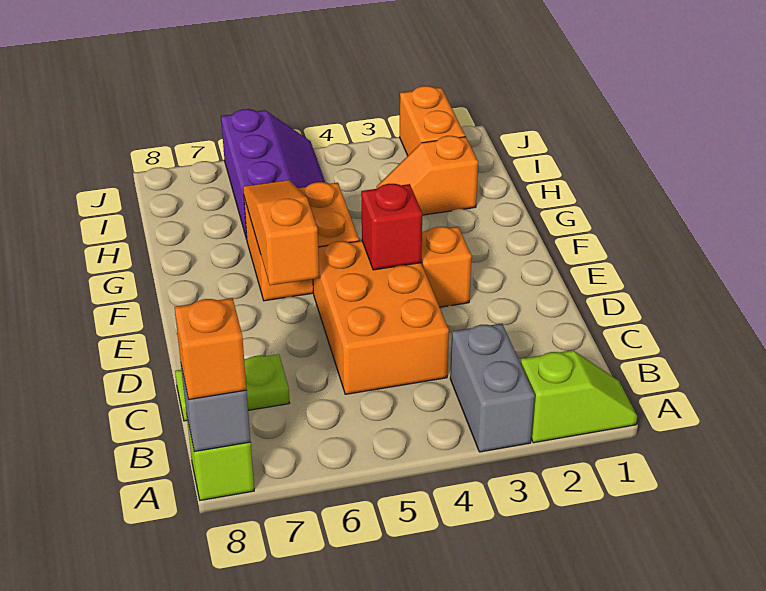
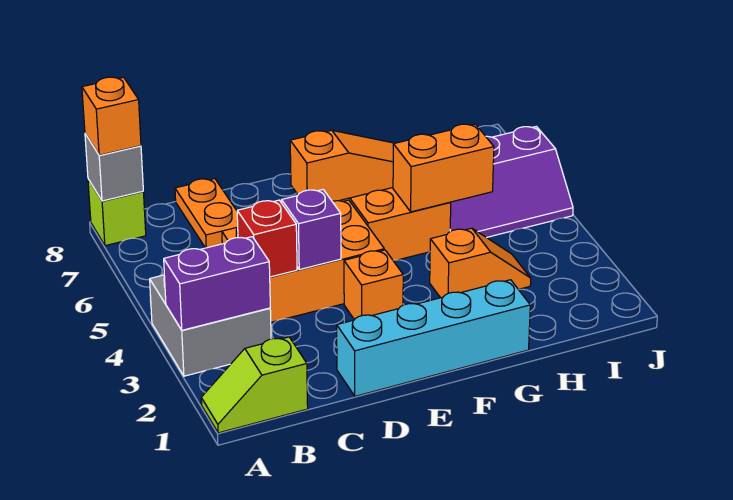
lime 1x2 slope [521,350,637,443] -> lime 1x2 slope turned to [201,337,308,433]
grey 1x2 brick [450,324,535,452] -> grey 2x2 brick [150,275,271,376]
none -> purple 1x2 brick [164,237,270,330]
lime 1x2 plate [175,354,289,421] -> orange 1x2 plate [175,179,238,248]
none -> cyan 1x4 brick [337,280,530,396]
none -> purple 1x1 brick [282,190,341,270]
red 1x1 brick [361,184,422,270] -> red 1x1 brick moved to [237,200,297,277]
orange 1x2 slope [377,136,478,215] -> orange 1x2 slope turned to [430,228,531,298]
orange 1x2 brick [400,86,465,156] -> orange 1x2 brick moved to [393,124,494,212]

